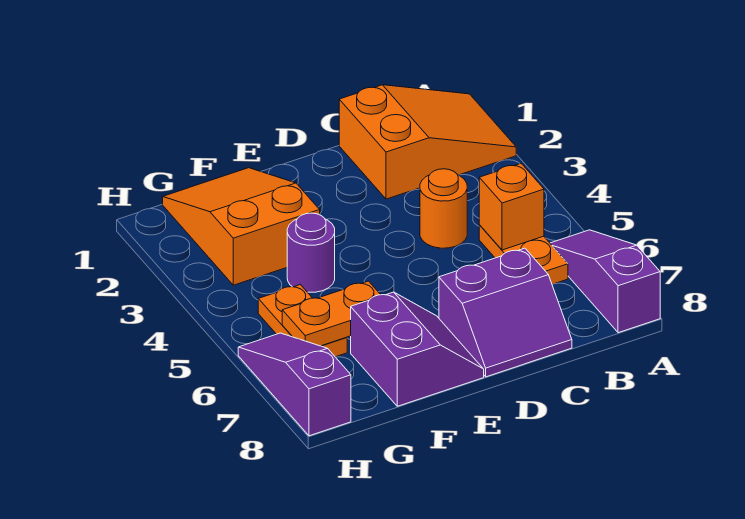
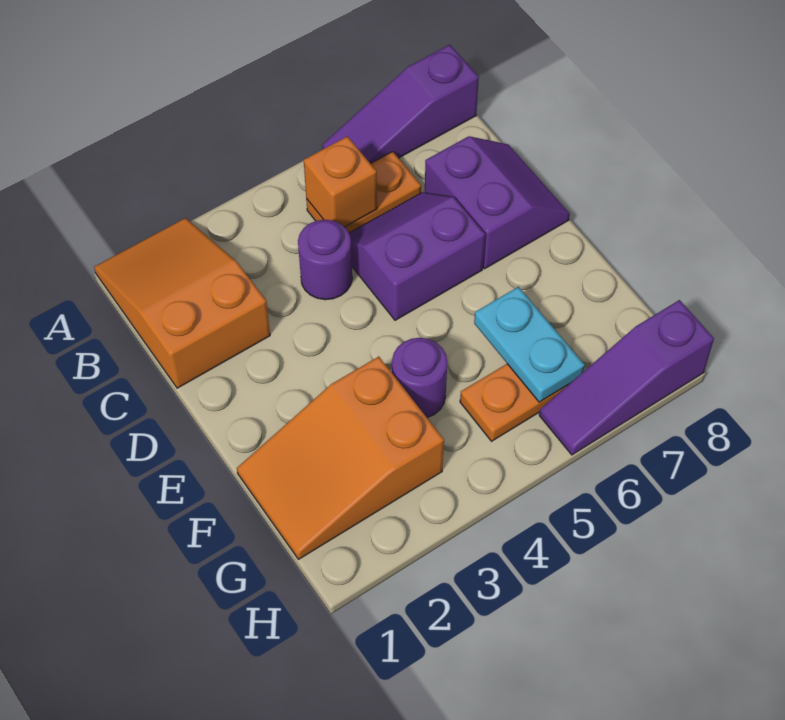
orange 1x1 round brick [420,169,467,248] -> purple 1x1 round brick [298,220,352,300]
purple 2x2 slope [351,292,484,406] -> purple 2x2 slope moved to [349,192,485,320]
orange 1x2 plate [282,281,380,346] -> cyan 1x2 plate [474,287,585,402]

